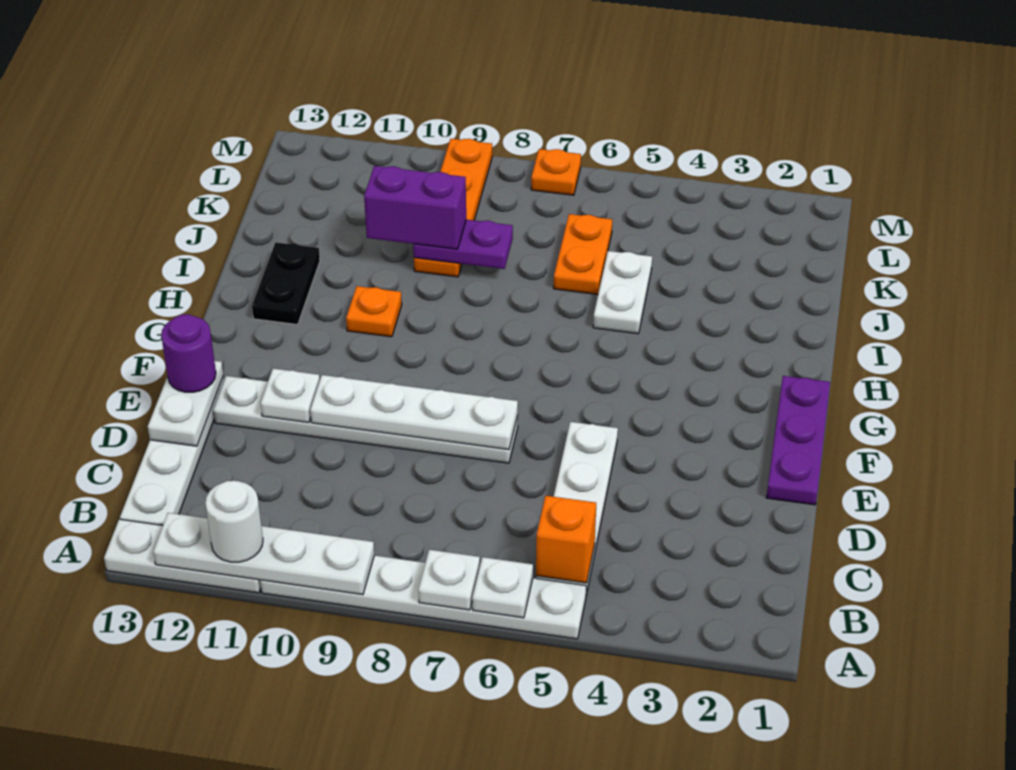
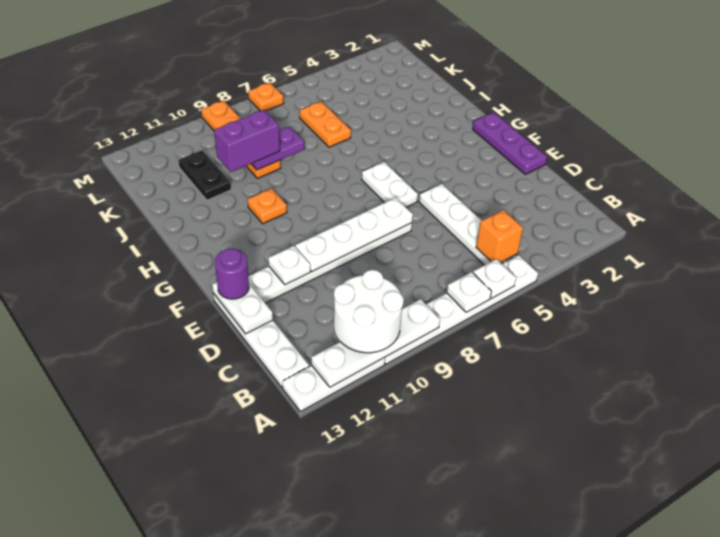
white 1x1 round brick [205,481,263,562] -> white 2x2 round brick [334,270,404,353]
black 1x2 plate [252,242,320,325] -> black 1x2 plate moved to [178,150,231,200]
white 1x2 plate [593,251,652,334] -> white 1x2 plate moved to [362,162,418,207]

